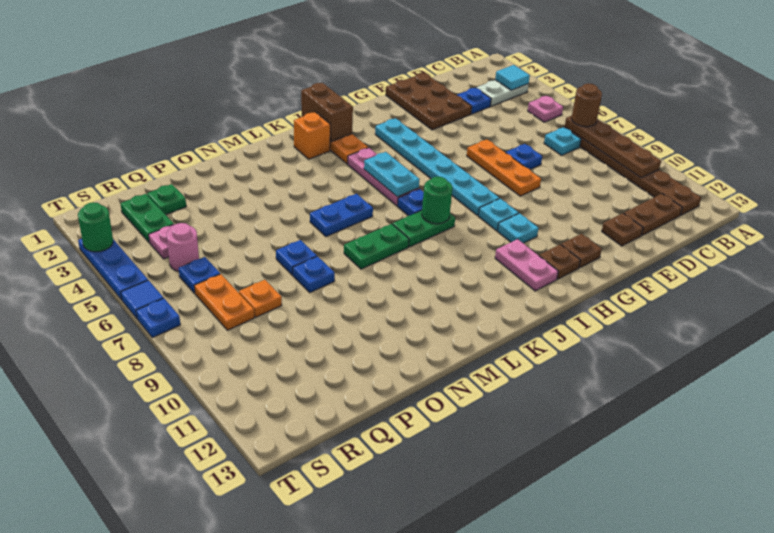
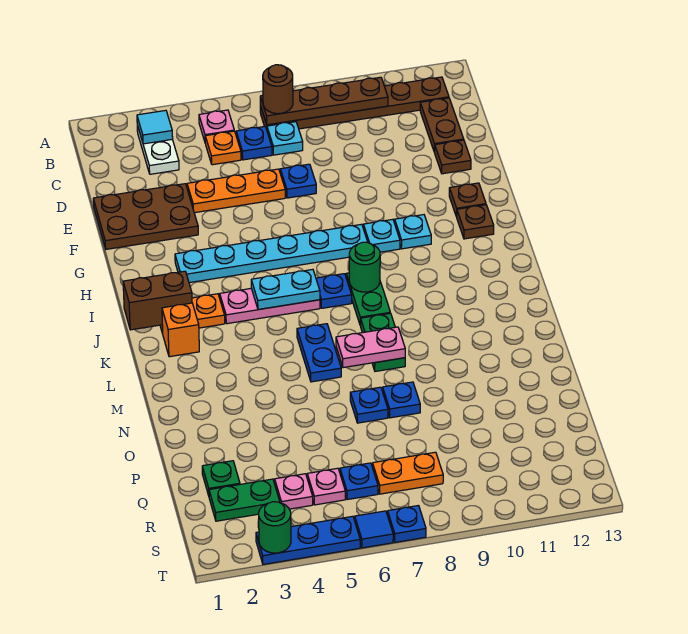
blue 1x1 plate [457,88,491,114] -> blue 1x1 plate moved to [236,126,272,160]
orange 1x3 plate [467,140,541,196] -> orange 1x3 plate moved to [187,169,285,213]
pink 1x2 plate [495,239,558,291] -> pink 1x2 plate moved to [336,327,405,368]
orange 1x1 plate [239,280,282,317] -> orange 1x1 plate moved to [205,131,241,165]
pink 1x1 round brick [167,223,199,272] -> pink 1x1 plate [307,468,345,505]

